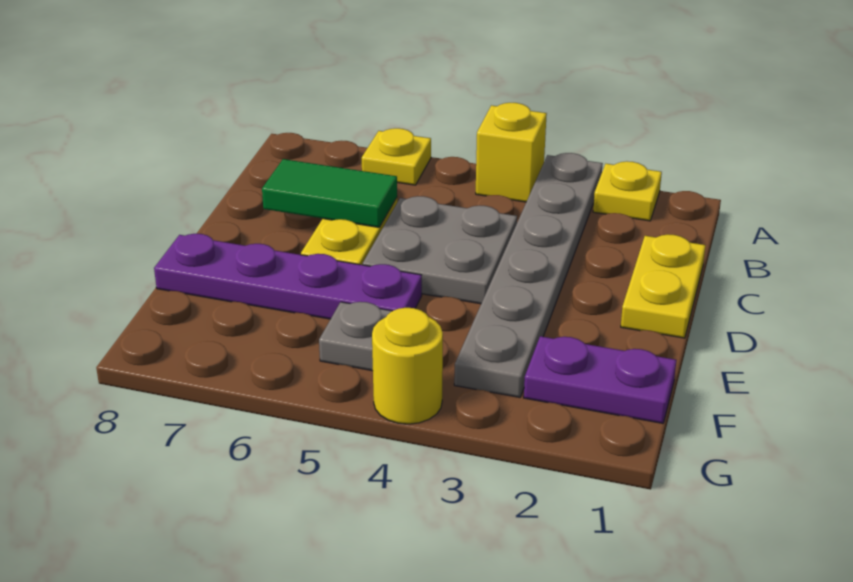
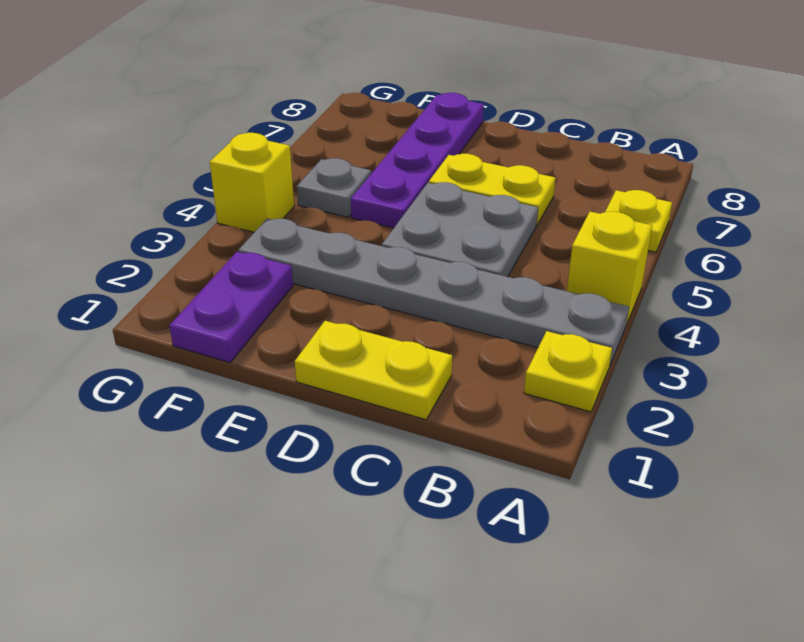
green 1x2 tile [262,159,397,227] -> none
yellow 1x1 round brick [372,308,443,424] -> yellow 1x1 brick [210,133,294,232]

